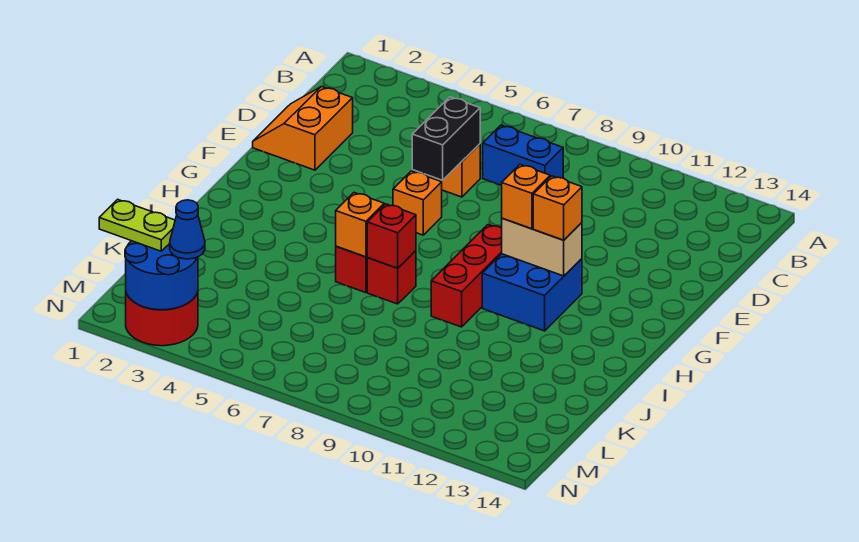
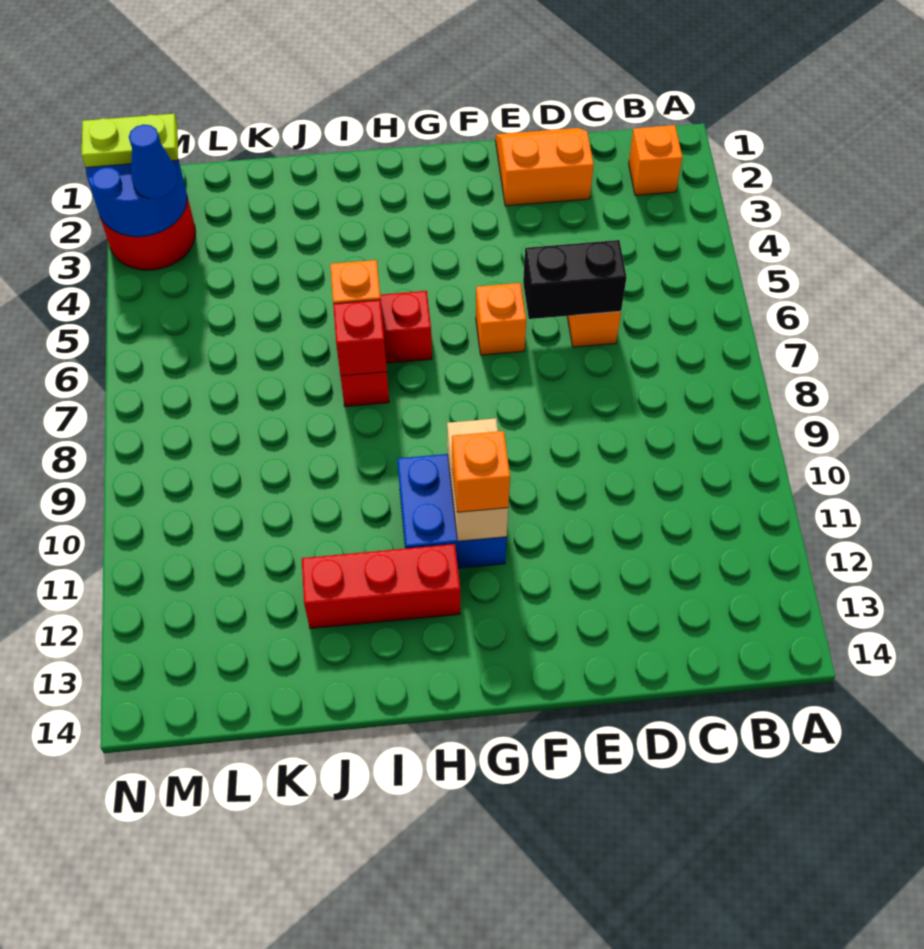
blue 1x2 brick [483,125,563,185] -> none
red 1x3 brick [431,225,502,327] -> red 1x3 brick moved to [302,544,460,628]
orange 1x1 brick [502,165,550,229] -> orange 1x1 brick moved to [629,125,682,195]
lime 1x2 plate [99,199,175,251] -> lime 1x2 plate turned to [82,114,178,167]

